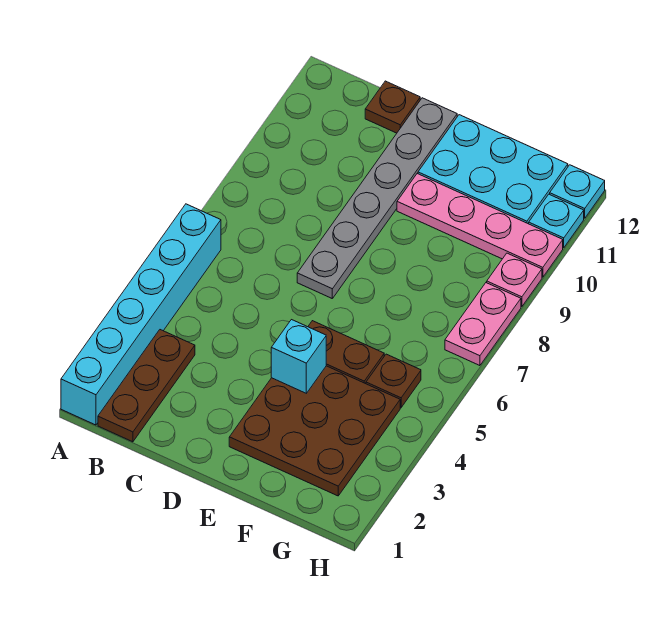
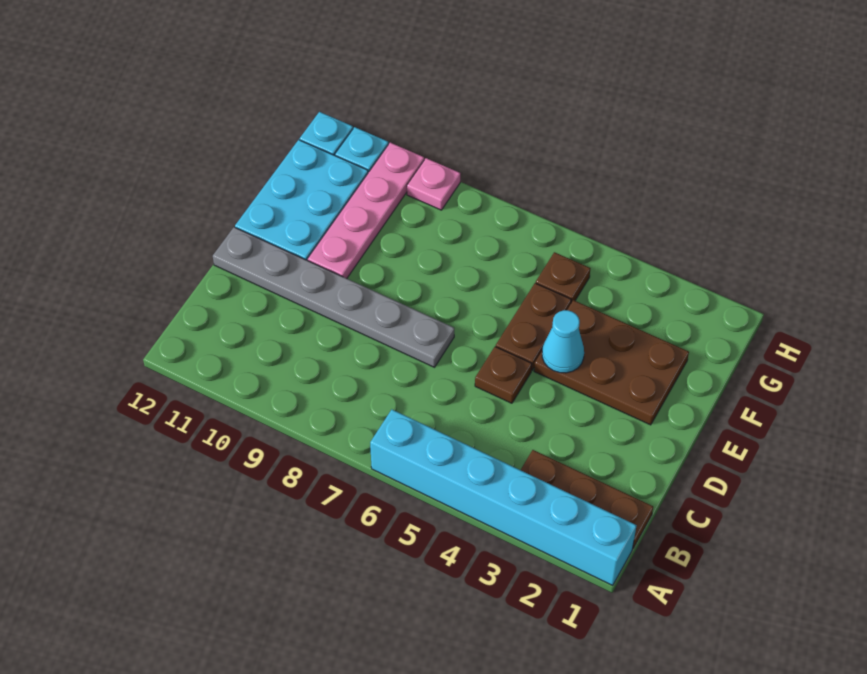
brown 1x1 plate [365,81,420,133] -> brown 1x1 plate moved to [475,346,532,403]
brown 3x3 plate [229,366,400,496] -> brown 2x3 plate [534,300,689,425]
cyan 1x1 brick [271,320,326,393] -> cyan 1x1 cone [542,310,584,373]
pink 1x2 plate [445,283,521,366] -> none

